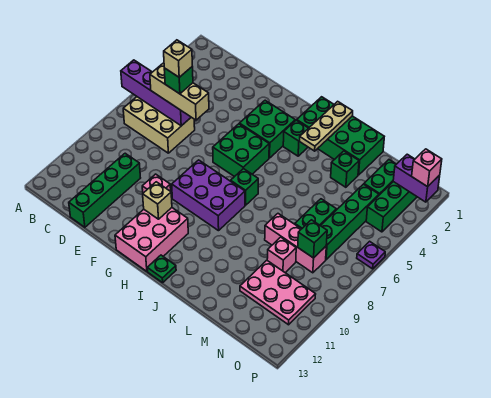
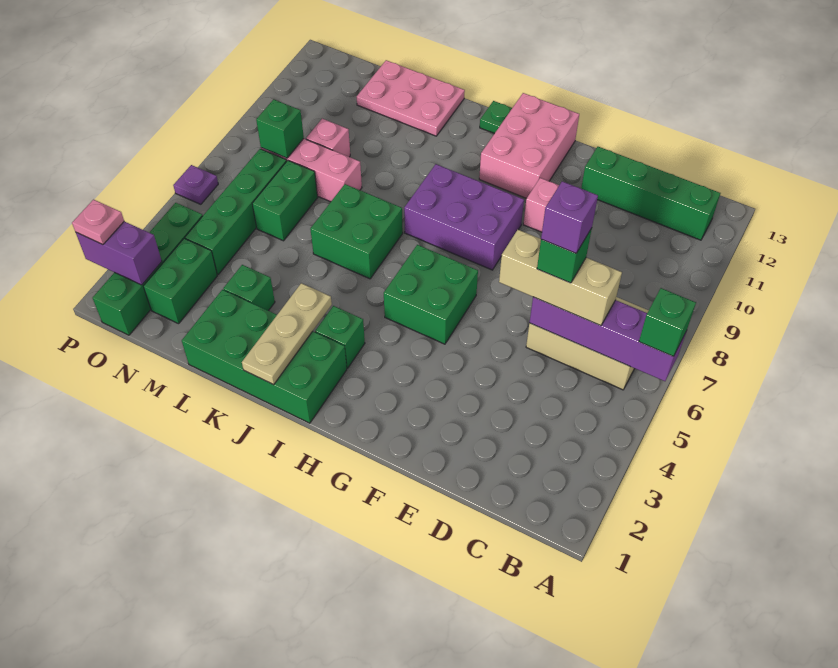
tan 1x1 brick [164,40,192,77] -> purple 1x1 brick [541,181,598,253]
green 1x4 brick [69,153,140,227] -> green 1x4 brick turned to [581,147,720,240]
green 2x2 brick [239,100,295,158] -> green 2x2 brick moved to [310,184,403,279]
tan 1x1 brick [143,182,172,219] -> none
green 1x1 brick [231,169,258,205] -> green 1x1 brick moved to [639,288,696,356]
pink 2x3 plate [240,260,316,325] -> pink 2x3 plate moved to [357,60,465,136]
pink 1x1 brick [412,149,442,187] -> pink 1x1 plate [72,200,124,245]

